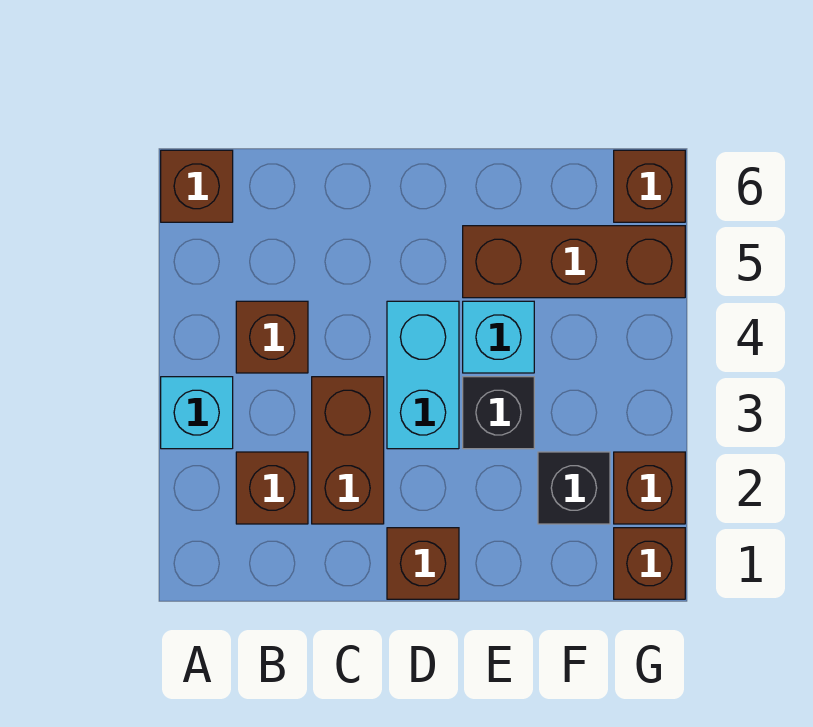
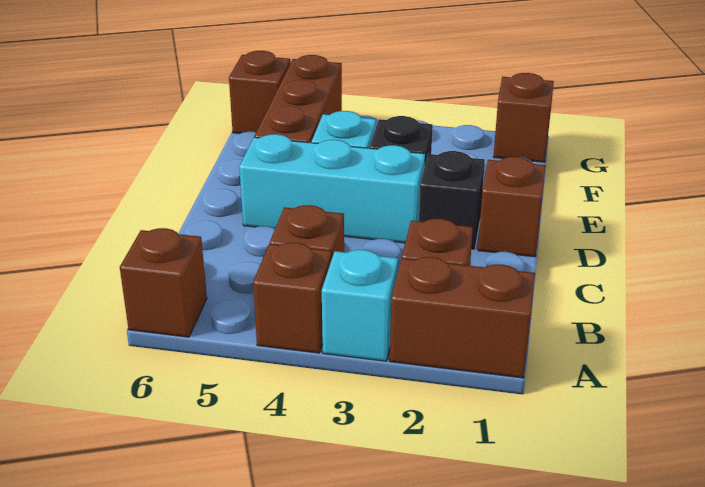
brown 1x2 brick [312,377,384,524] -> brown 1x2 brick moved to [390,257,535,378]
cyan 1x2 brick [387,301,459,449] -> cyan 1x3 brick [239,134,425,243]
black 1x1 brick [538,452,610,524] -> black 1x1 brick moved to [419,151,485,250]
brown 1x1 brick [614,452,685,524] -> brown 1x1 brick moved to [253,243,332,353]

